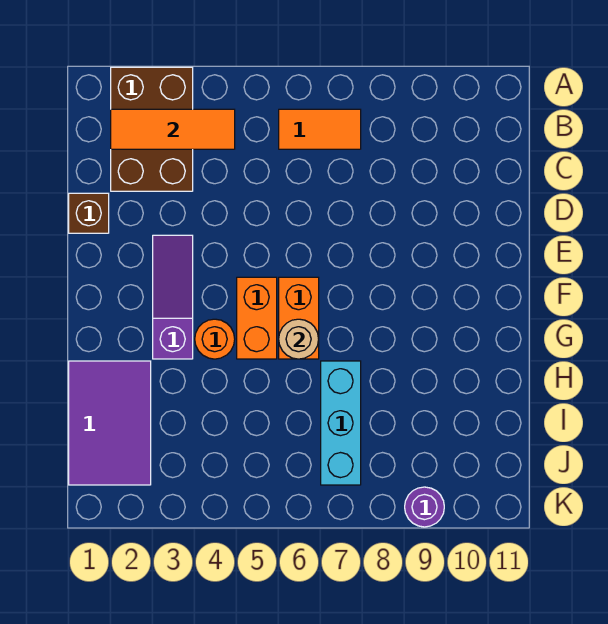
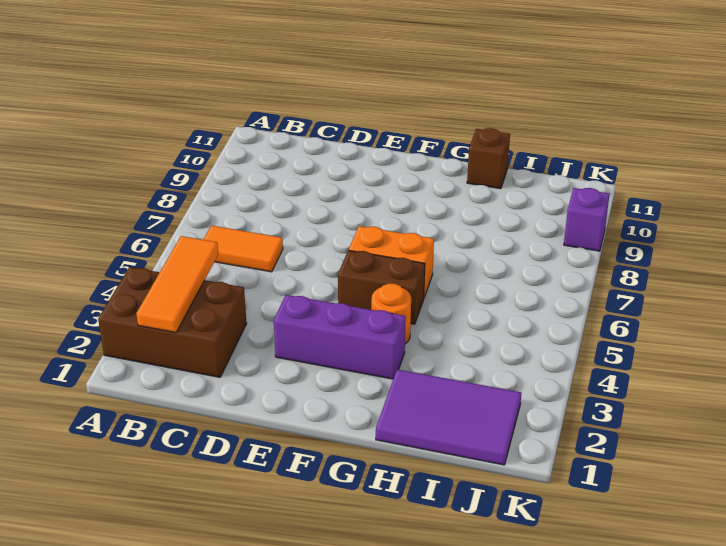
orange 1x2 tile [279,109,361,149] -> orange 1x2 tile turned to [203,226,283,272]
brown 1x1 brick [69,193,109,233] -> brown 1x1 brick moved to [467,128,510,189]
purple 1x3 slope [153,235,193,359] -> purple 1x3 brick [274,295,406,379]
orange 1x2 brick [237,277,277,359] -> brown 1x2 brick [338,250,425,324]
tan 1x1 round brick [279,319,319,359] -> none
cyan 1x3 brick [321,361,361,485] -> none
purple 1x1 round brick [405,487,444,527] -> purple 1x1 brick [564,188,610,251]

